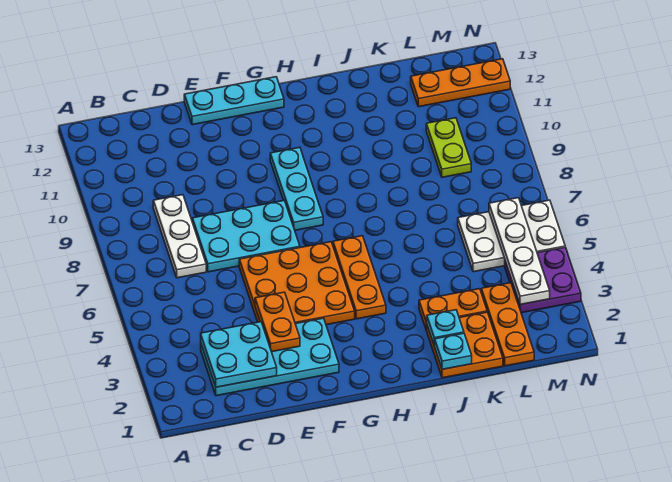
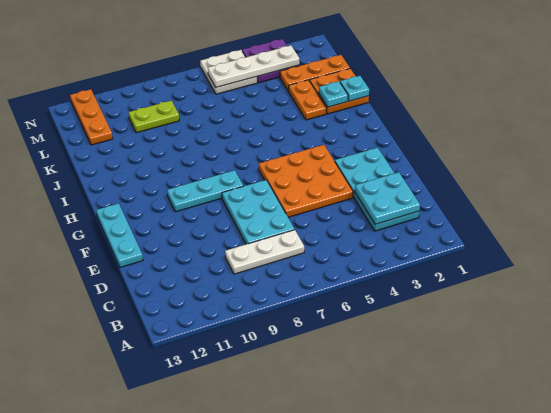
orange 1x2 plate [255,292,300,352] -> none
orange 1x3 plate [333,236,386,319] -> none
white 2x3 plate [458,200,565,272] -> white 2x2 plate [200,50,257,94]

